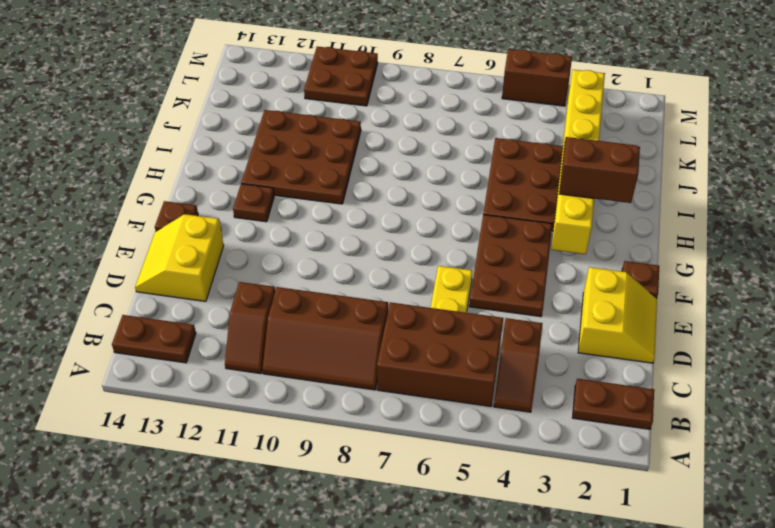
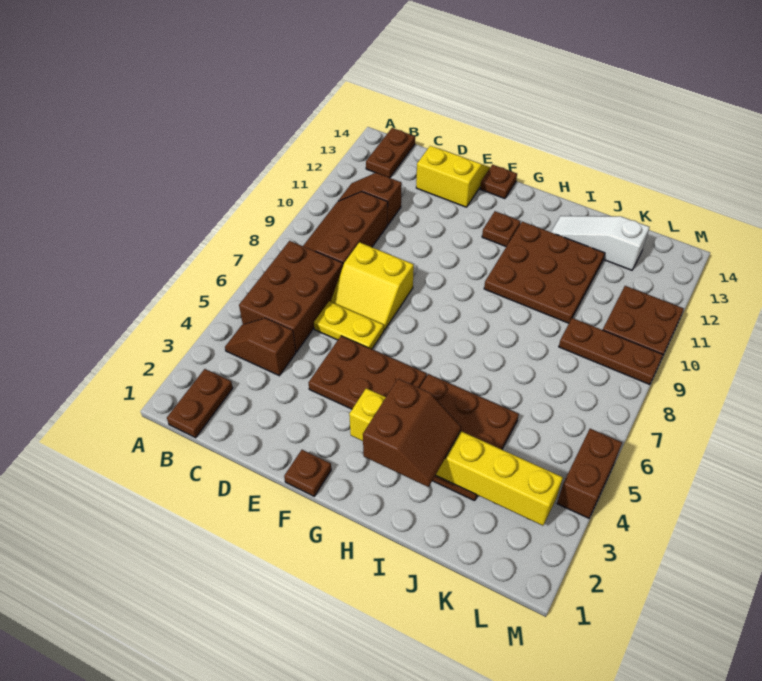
yellow 2x2 slope [578,267,657,363] -> yellow 2x2 slope moved to [331,242,414,330]
none -> white 1x3 slope [551,216,650,270]
none -> brown 1x3 plate [559,318,663,385]

